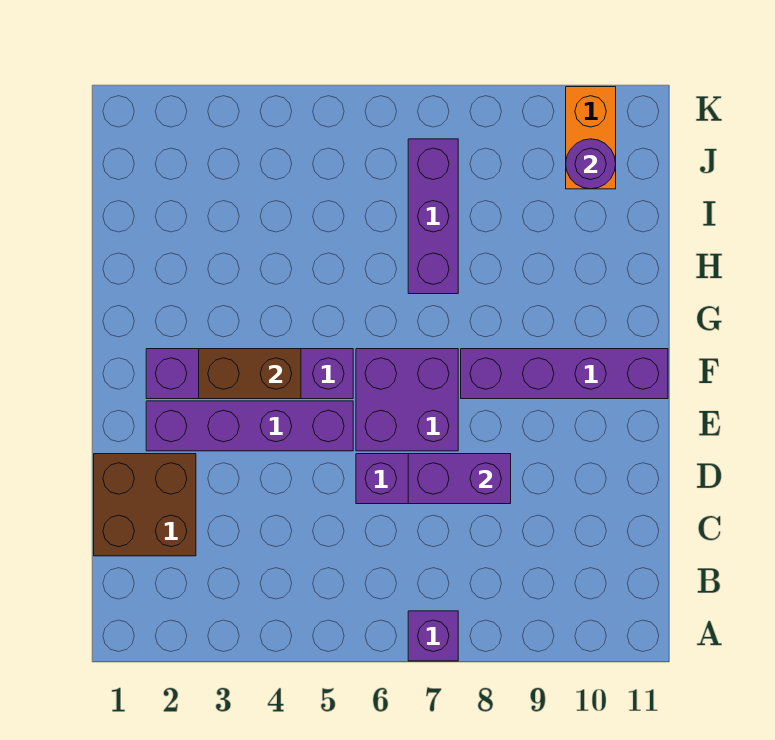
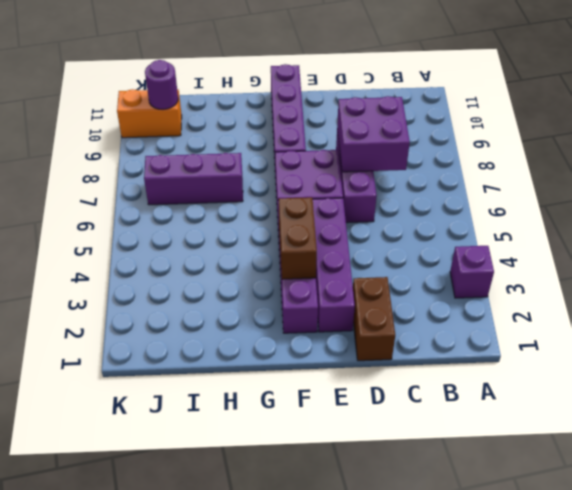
purple 1x1 brick [408,611,458,661] -> purple 1x1 brick moved to [450,246,494,298]
brown 2x2 brick [94,454,196,556] -> brown 1x2 brick [353,277,395,361]
purple 1x2 brick [408,454,511,504] -> purple 2x2 brick [337,96,410,172]

